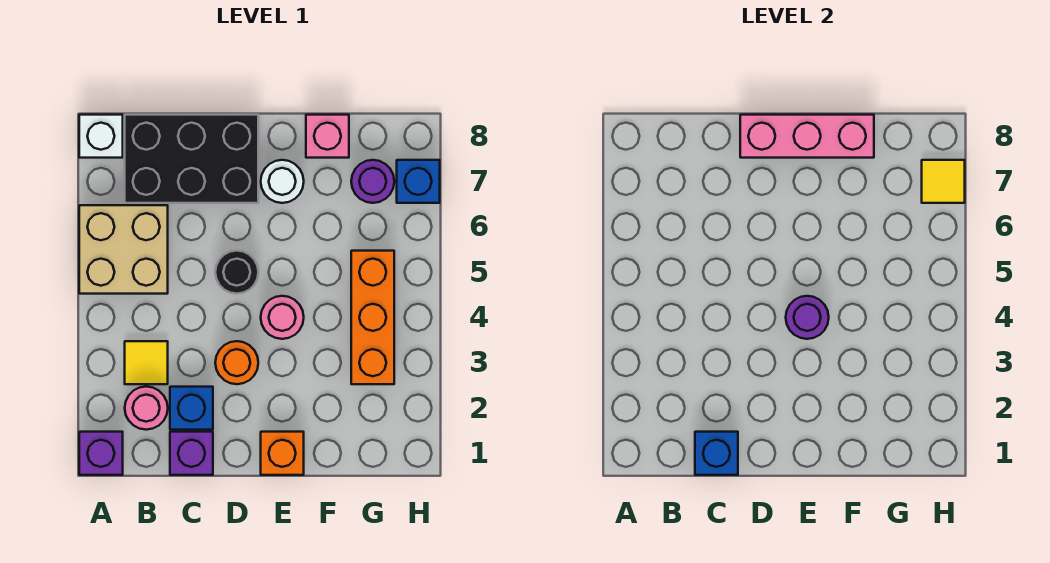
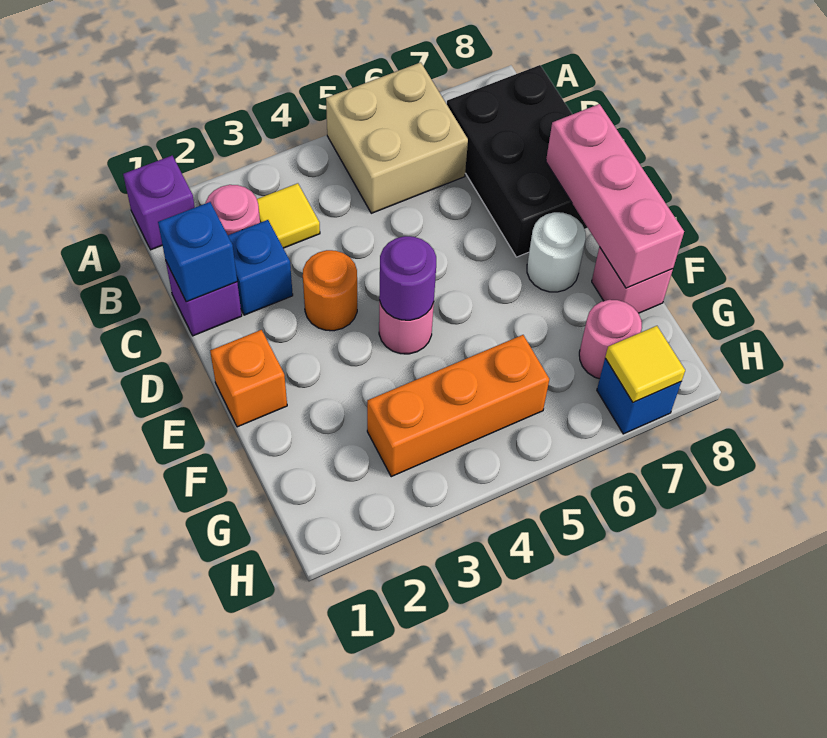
white 1x1 brick [79,115,123,158] -> none
black 1x1 round brick [215,251,258,294] -> none
purple 1x1 round brick [351,160,394,203] -> pink 1x1 round brick [579,300,642,379]

